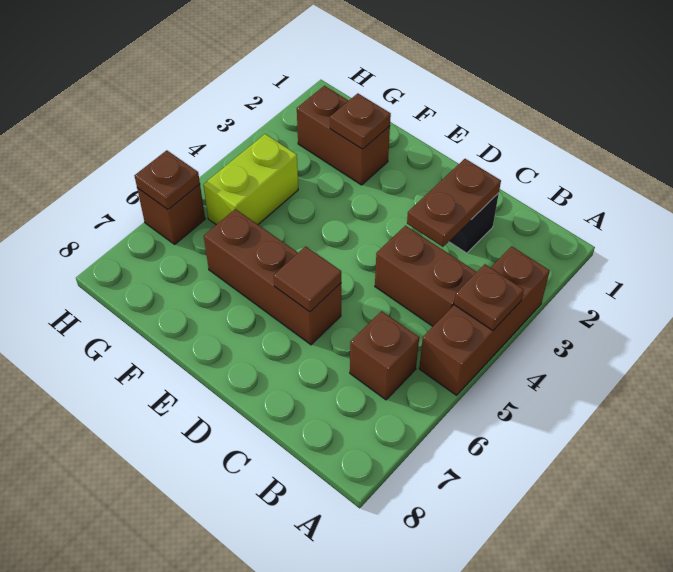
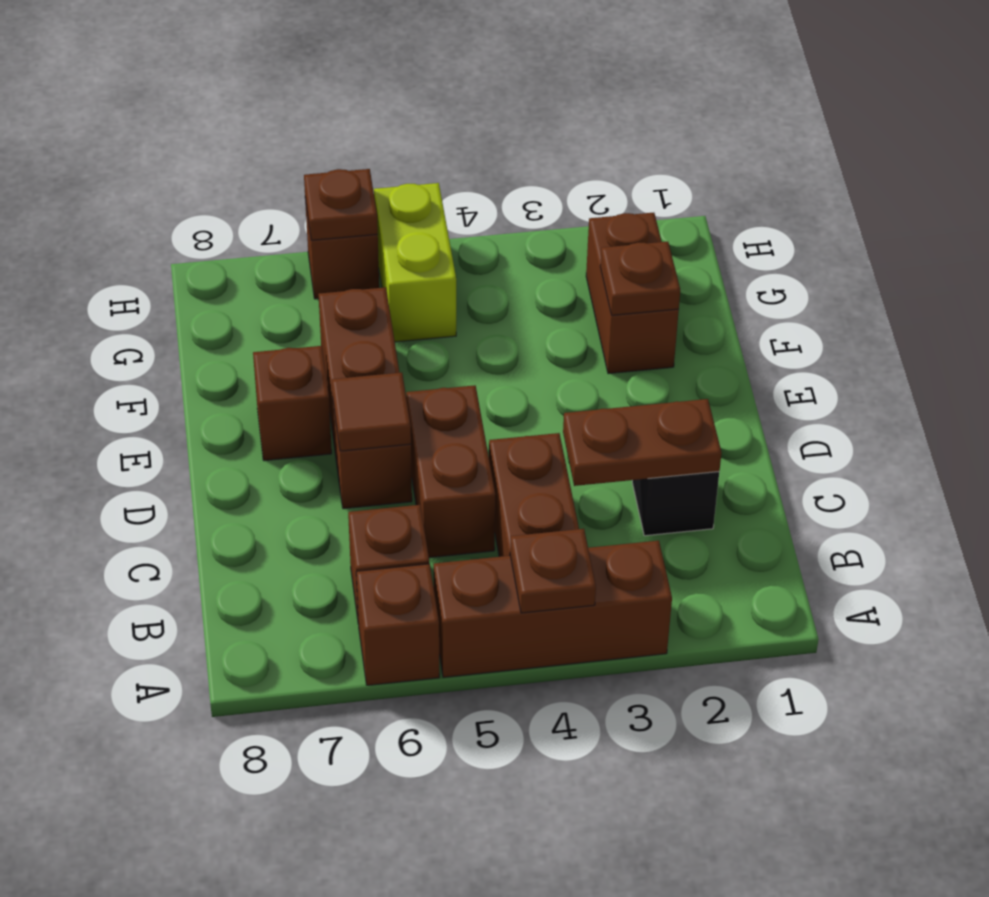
none -> brown 1x1 brick [356,564,439,685]
none -> brown 1x2 brick [406,385,495,558]
none -> brown 1x1 brick [253,346,332,461]
lime 1x2 brick [203,134,298,225] -> lime 1x2 brick turned to [374,183,456,342]

